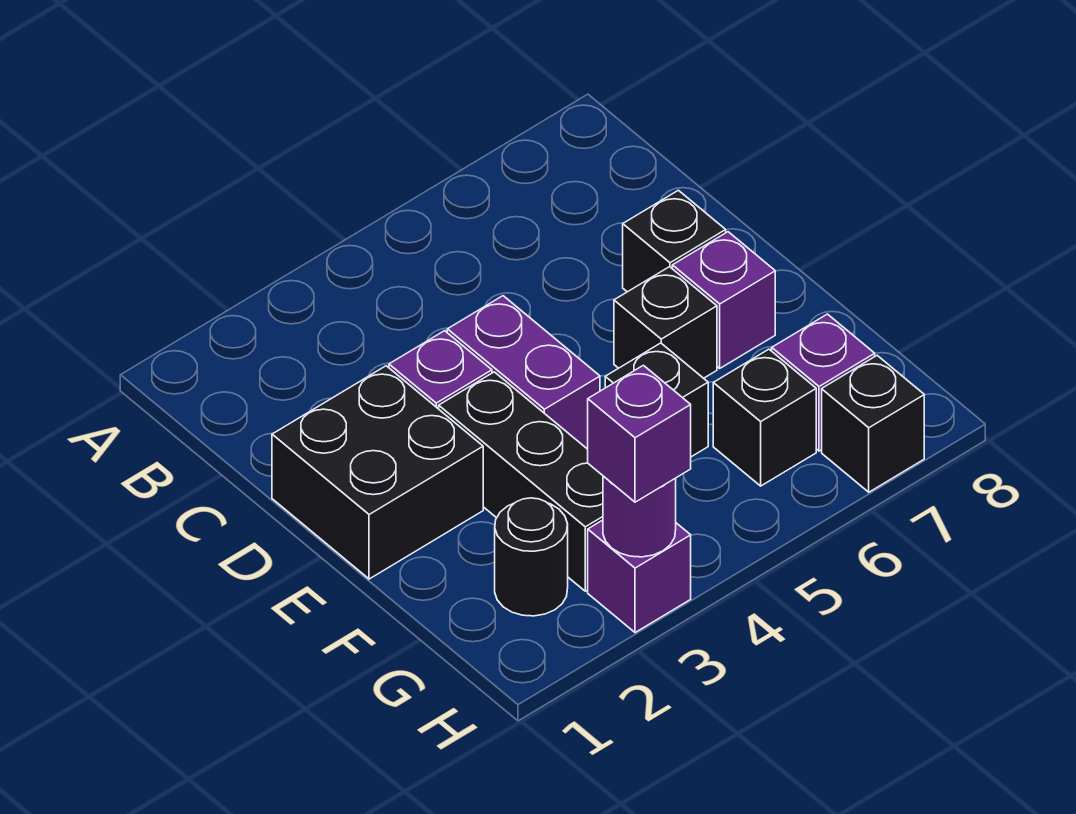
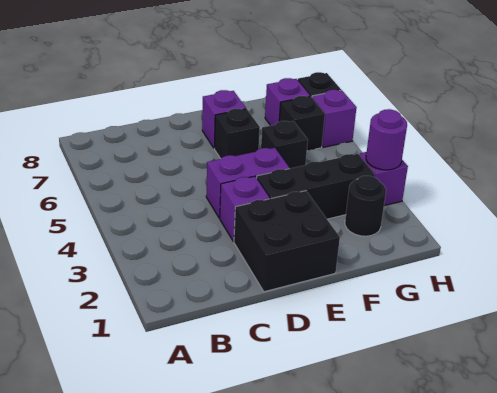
black 1x1 brick [623,190,726,292] -> none
purple 1x1 brick [588,365,691,502] -> purple 1x1 brick moved to [312,90,357,147]

